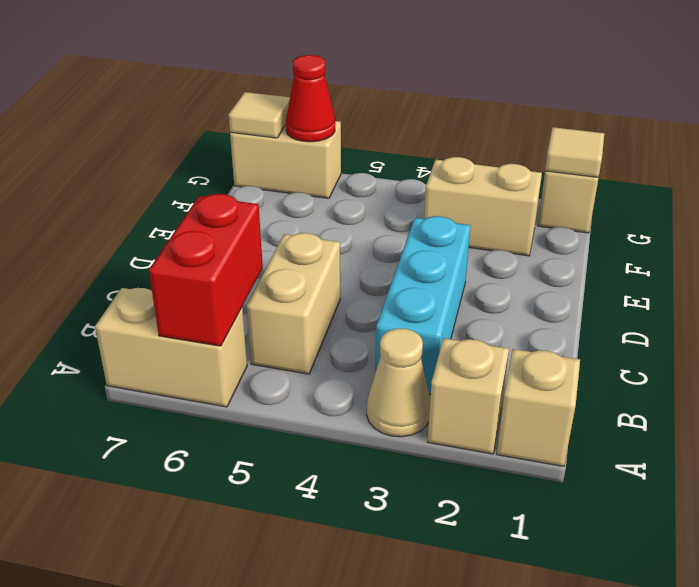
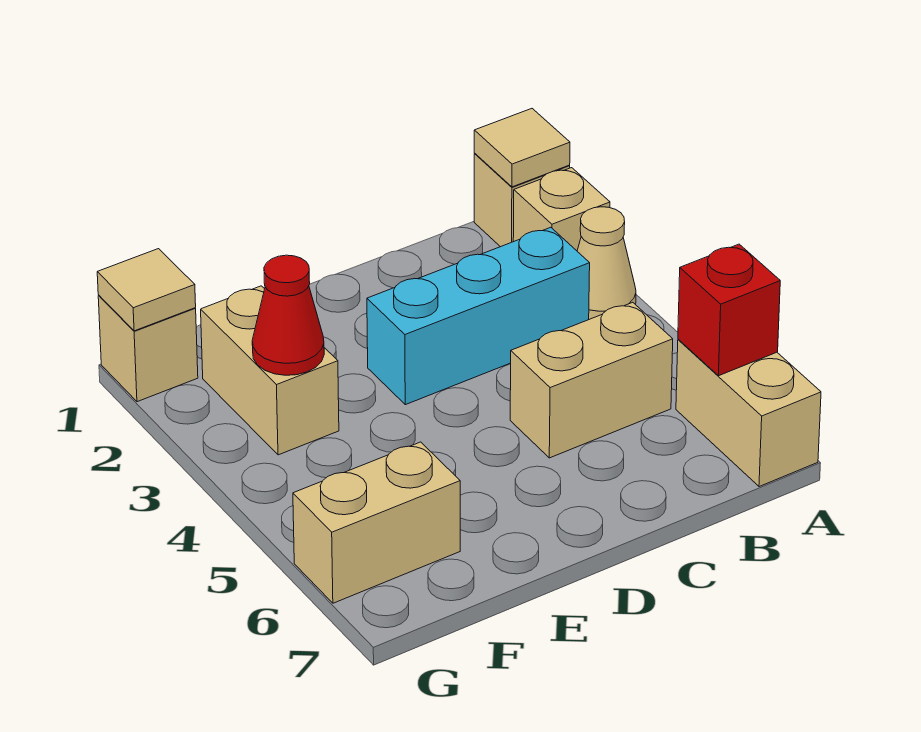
red 1x2 brick [149,194,263,346] -> red 1x1 brick [678,244,780,376]
tan 1x2 brick [230,121,341,198] -> tan 1x2 brick turned to [293,442,460,603]
red 1x1 cone [286,55,335,142] -> red 1x1 cone moved to [252,255,324,375]
tan 1x1 tile [229,92,290,138] -> tan 1x1 tile moved to [474,109,570,187]

